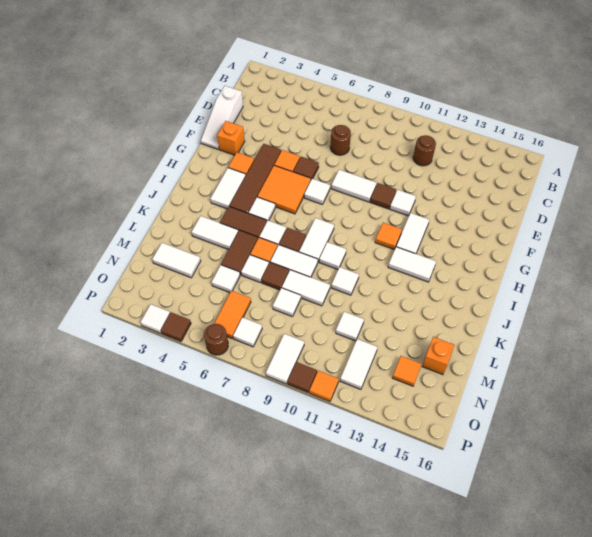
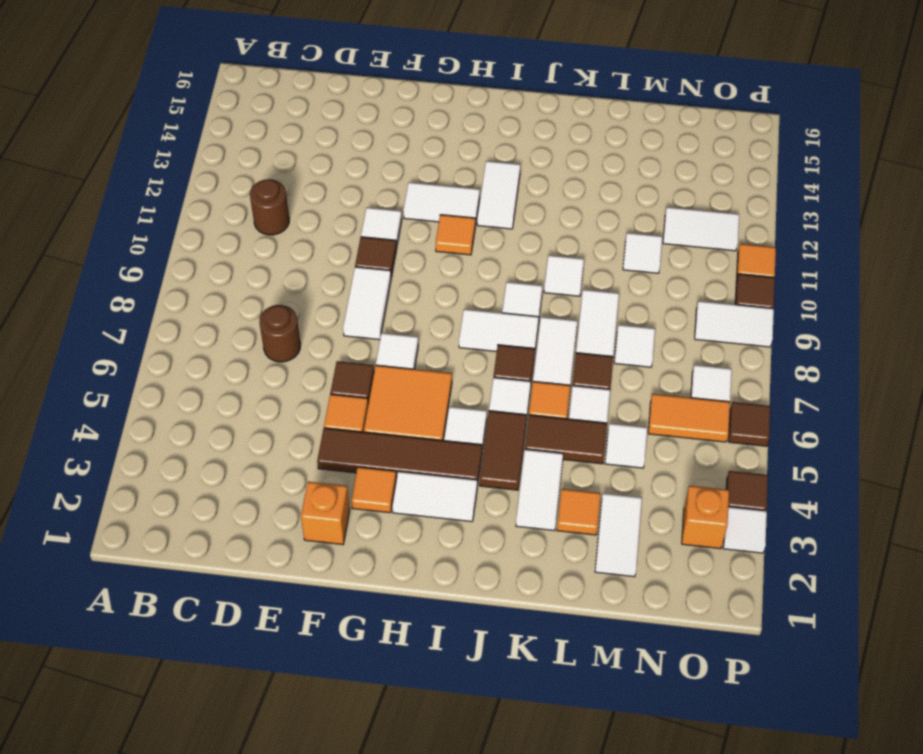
white 1x3 slope [201,86,243,149] -> none
orange 1x1 brick [422,337,455,375] -> orange 1x1 brick moved to [682,486,729,549]
orange 1x1 tile [392,356,422,386] -> orange 1x1 tile moved to [557,489,601,535]
brown 1x1 round brick [204,324,228,355] -> brown 1x1 tile [729,402,770,446]

